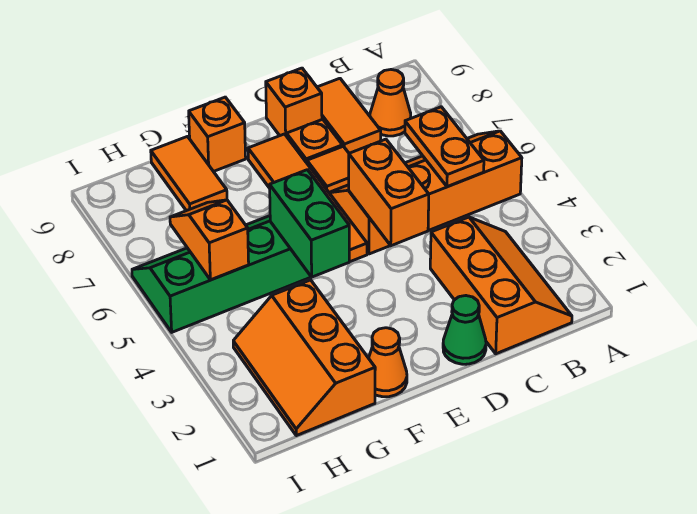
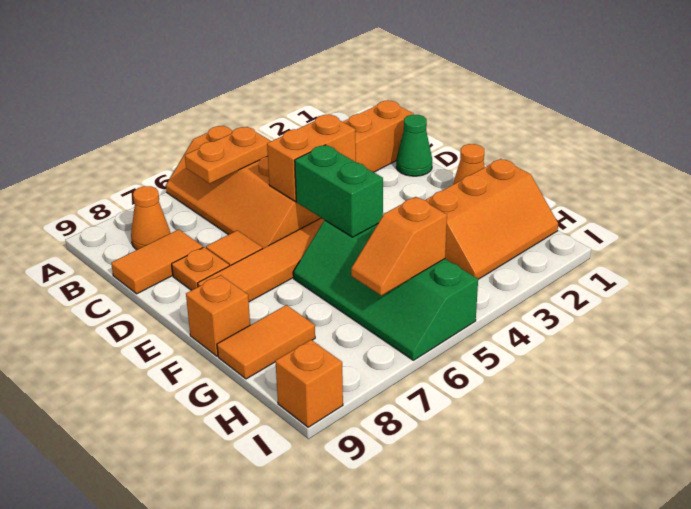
orange 1x1 brick [266,68,322,136] -> orange 1x1 brick moved to [275,340,343,427]
green 1x2 brick [270,170,349,277] -> green 1x2 brick turned to [295,145,383,237]

